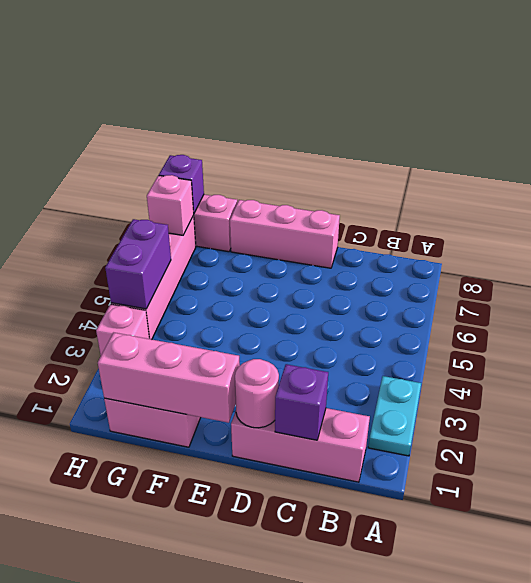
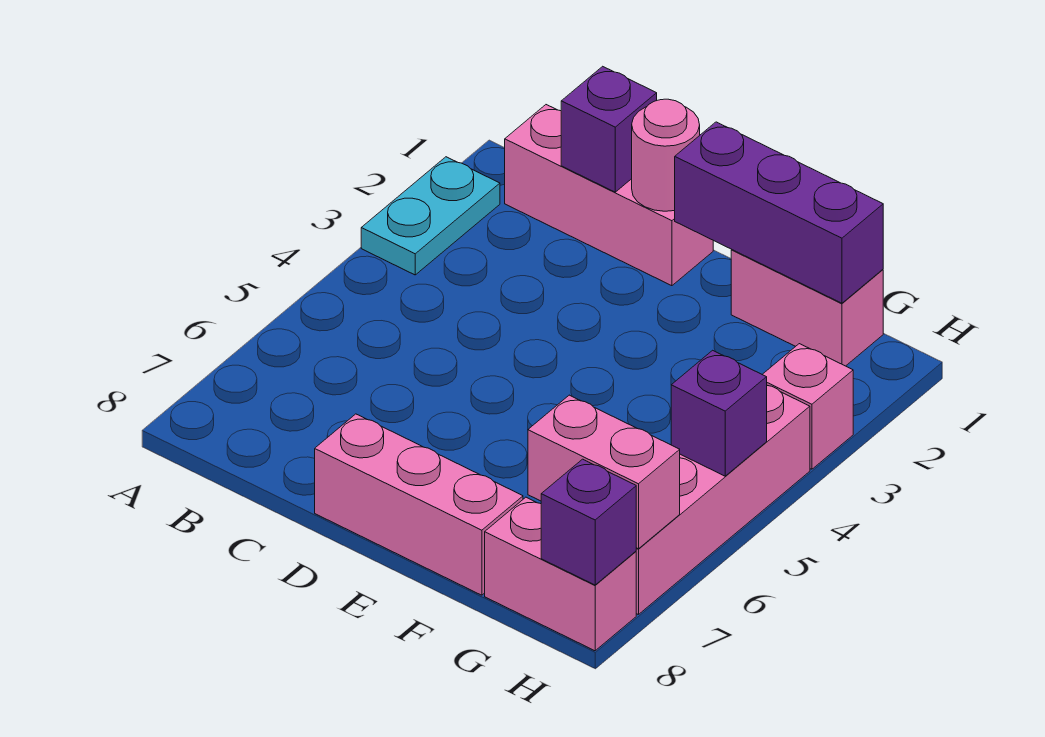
pink 1x3 brick [98,333,240,423] -> purple 1x3 brick [675,122,883,303]
purple 1x2 brick [105,219,171,309] -> purple 1x1 brick [671,350,767,476]
pink 1x1 brick [147,175,194,235] -> pink 1x2 brick [528,395,680,549]

